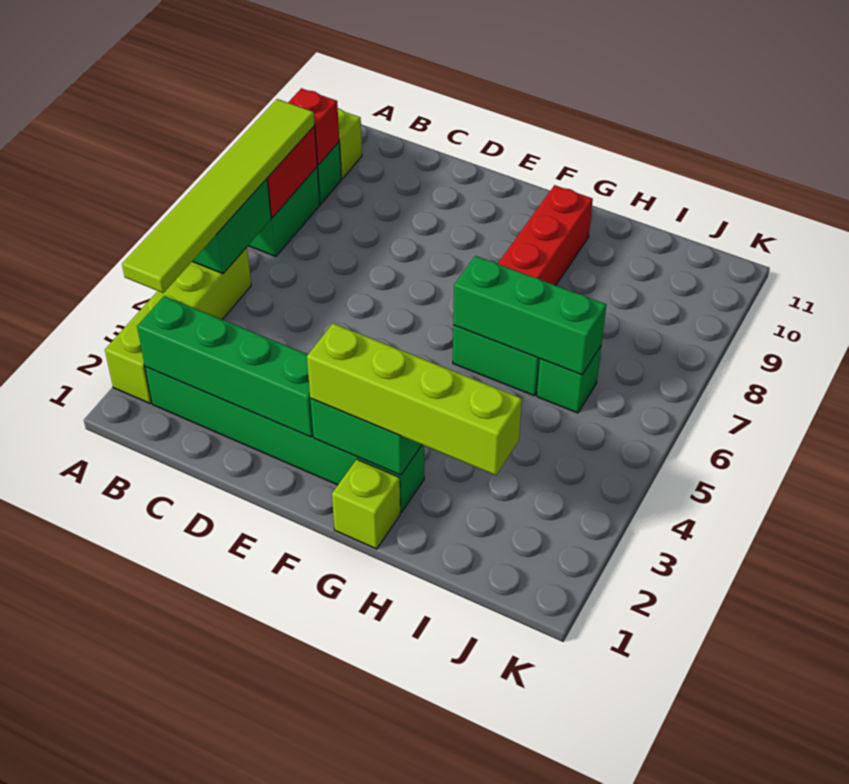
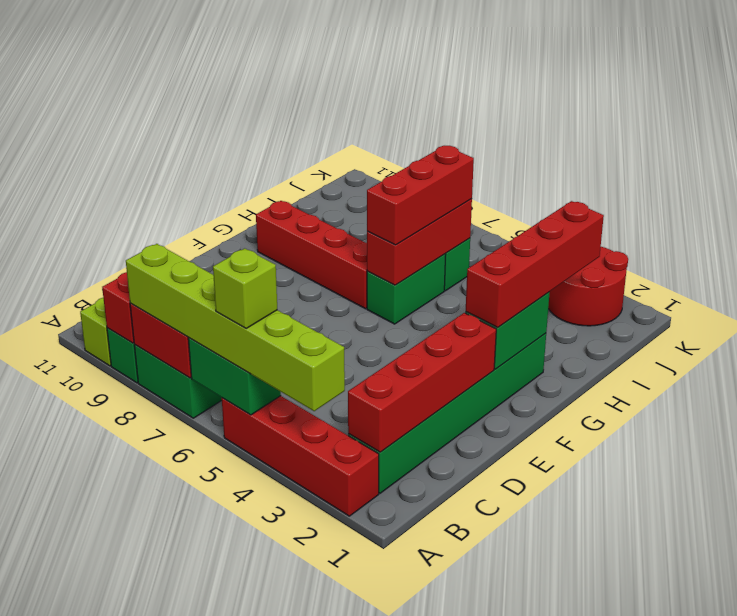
lime 1x4 brick [105,247,251,403] -> red 1x4 brick [222,396,379,516]
lime 1x6 tile [122,99,315,293] -> lime 1x6 brick [126,244,345,411]
green 1x4 brick [137,296,313,437] -> red 1x4 brick [348,313,496,452]
lime 1x4 brick [307,323,522,475] -> red 1x4 brick [466,201,604,327]
lime 1x1 brick [332,459,400,549] -> lime 1x1 brick moved to [213,248,277,328]
green 1x3 brick [453,256,606,375] -> red 1x3 brick [367,199,472,285]
none -> red 1x3 brick [367,146,474,245]
none -> red 2x2 round brick [548,247,628,326]

